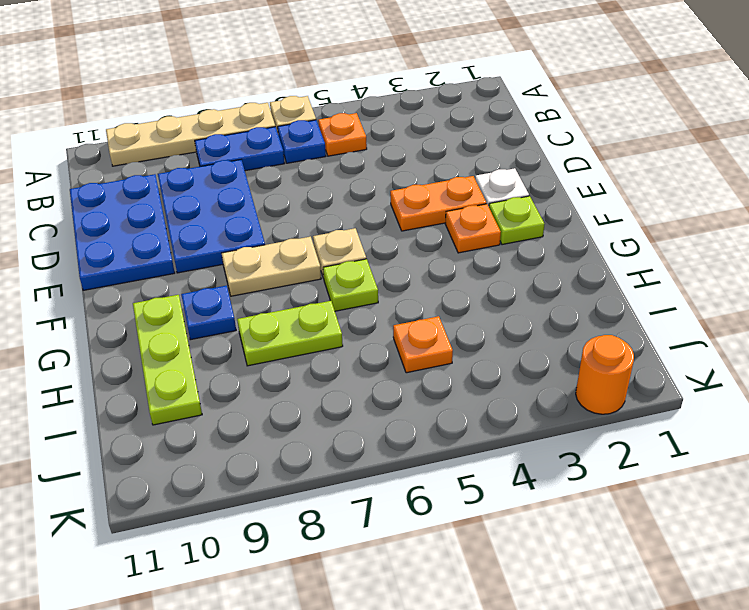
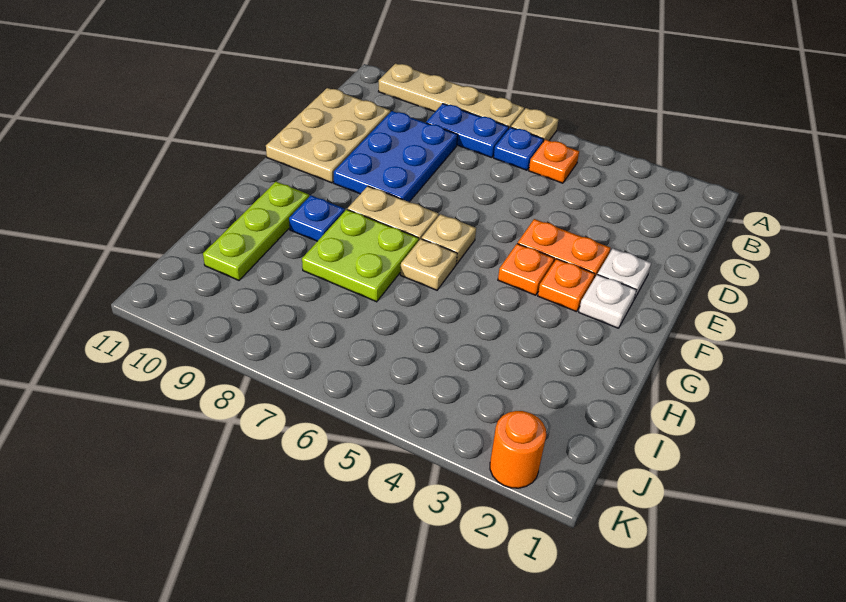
blue 2x3 plate [70,174,175,290] -> tan 2x3 plate [266,88,390,183]
lime 1x1 plate [489,196,544,245] -> white 1x1 plate [579,274,636,328]
lime 1x1 plate [323,259,378,311] -> tan 1x1 plate [400,239,457,290]
lime 1x2 plate [237,301,343,366] -> lime 2x2 plate [302,209,419,302]
orange 1x1 plate [393,316,453,373] -> orange 1x1 plate moved to [498,244,554,295]

